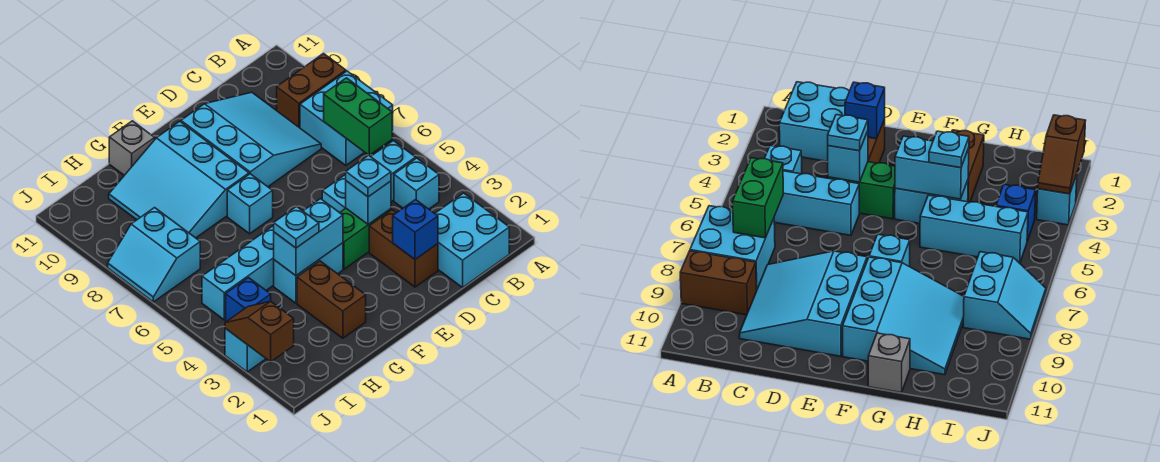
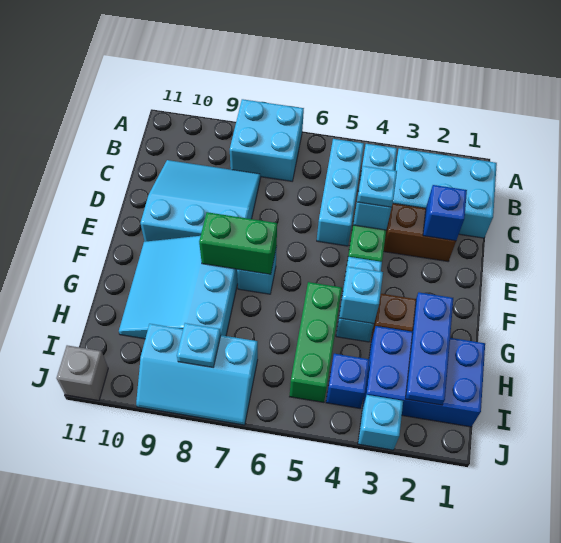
brown 1x2 brick [277,54,346,128] -> none
cyan 2x2 brick [435,193,509,287] -> cyan 2x3 brick [393,148,497,238]
green 1x2 brick [324,78,392,155] -> green 1x2 brick moved to [199,212,277,274]
cyan 1x2 brick [274,199,343,276] -> cyan 1x1 brick [339,267,383,324]
cyan 3x3 slope [109,121,249,238] -> cyan 3x3 slope turned to [119,236,238,339]
none -> blue 1x3 plate [406,292,453,405]
cyan 1x1 plate [274,206,319,248] -> cyan 1x1 plate moved to [177,323,221,367]
cyan 1x3 brick [202,226,274,320] -> green 1x3 brick [290,282,342,402]
grey 1x1 brick [109,121,155,175] -> grey 1x1 brick moved to [57,345,108,401]
none -> blue 2x3 brick [363,326,485,427]
cyan 2x2 slope [108,208,200,302] -> cyan 2x3 slope [136,324,258,425]
brown 1x2 slope [225,301,294,362] -> none

